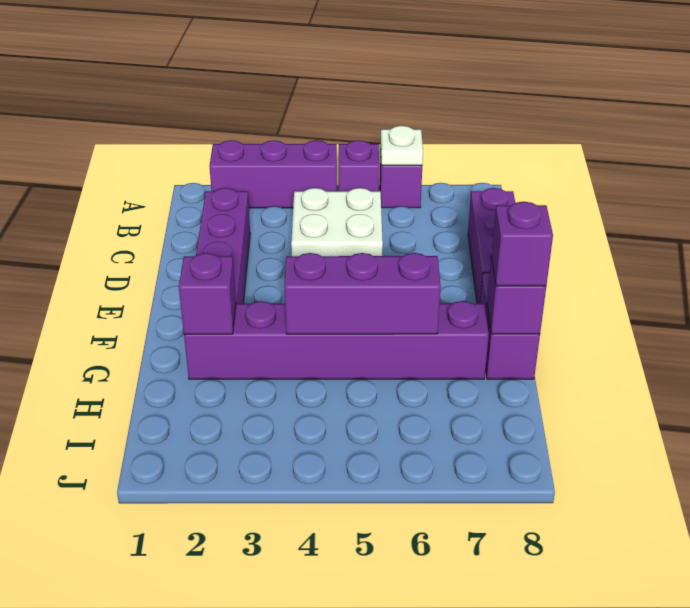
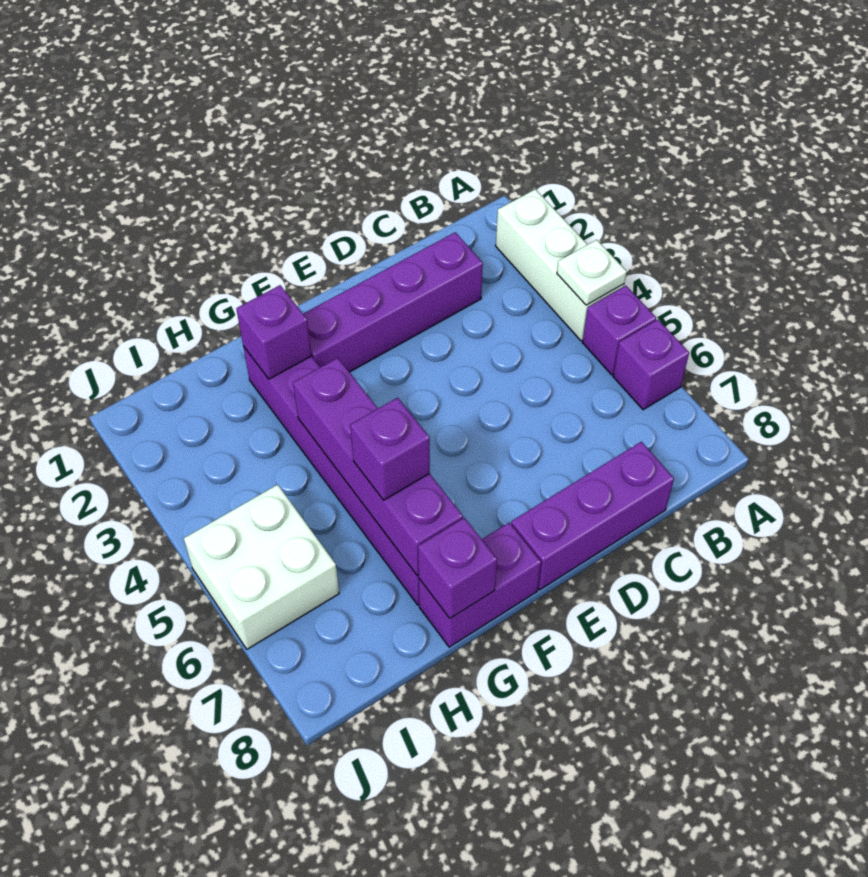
purple 1x3 brick [210,140,337,208] -> white 1x3 brick [496,189,624,341]
white 1x1 plate [381,126,423,165] -> white 1x1 plate moved to [557,240,627,305]
white 2x2 brick [291,188,383,256] -> white 2x2 brick moved to [184,485,339,649]
purple 1x3 brick [285,253,441,334] -> purple 1x4 brick [293,358,463,575]
purple 1x1 brick [491,202,553,286] -> purple 1x1 brick moved to [350,398,430,500]

